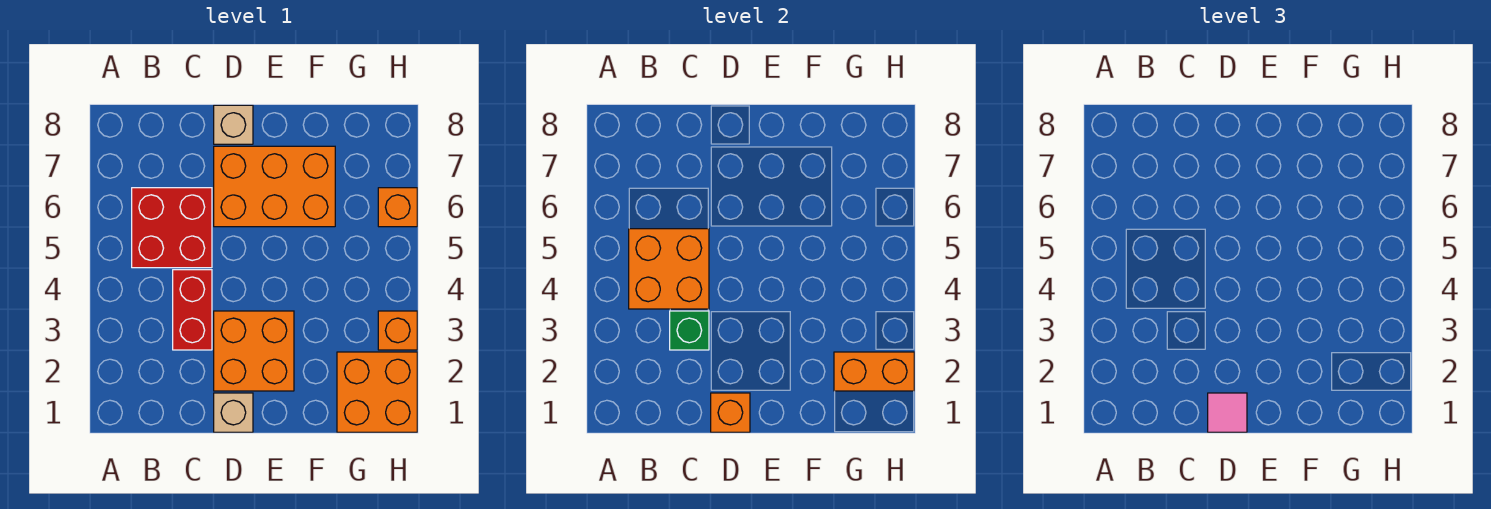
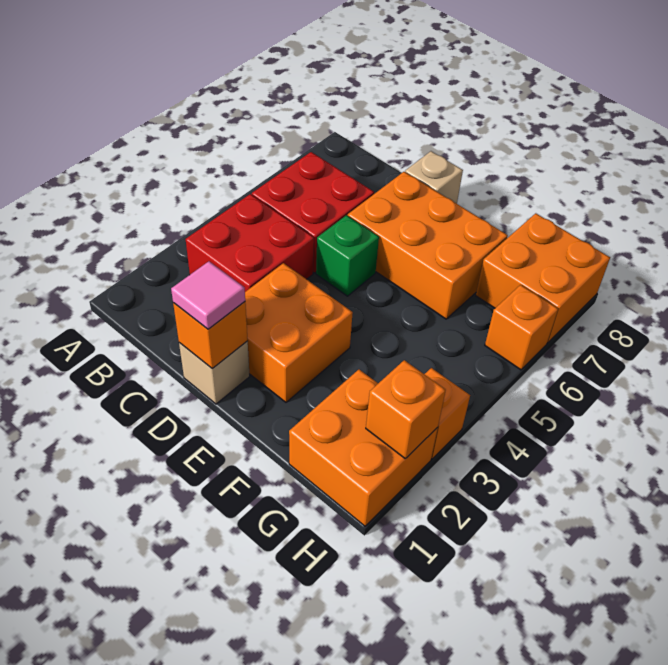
orange 2x2 brick [629,229,709,309] -> orange 2x2 brick moved to [476,213,610,343]
red 1x2 brick [173,270,212,350] -> red 2x2 brick [186,194,314,292]
green 1x1 brick [670,311,709,350] -> green 1x1 brick moved to [316,215,379,296]
orange 1x2 brick [834,352,914,391] -> orange 1x1 brick [366,360,446,458]

